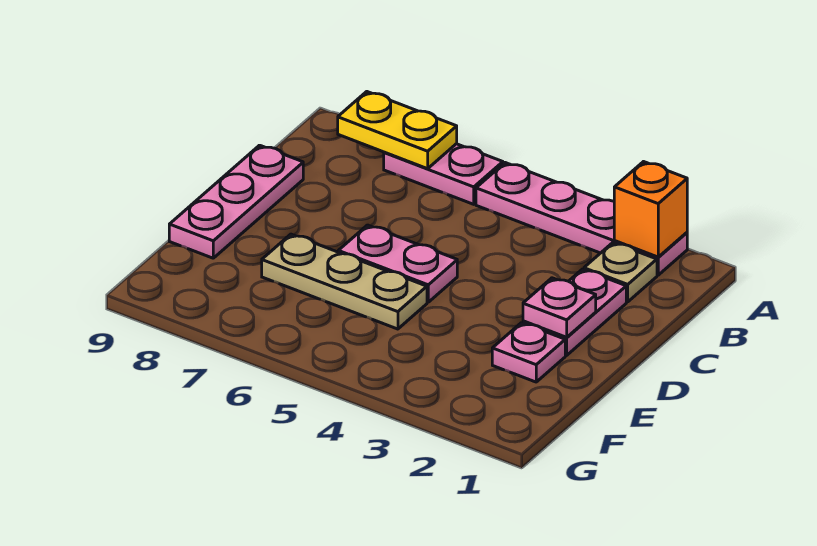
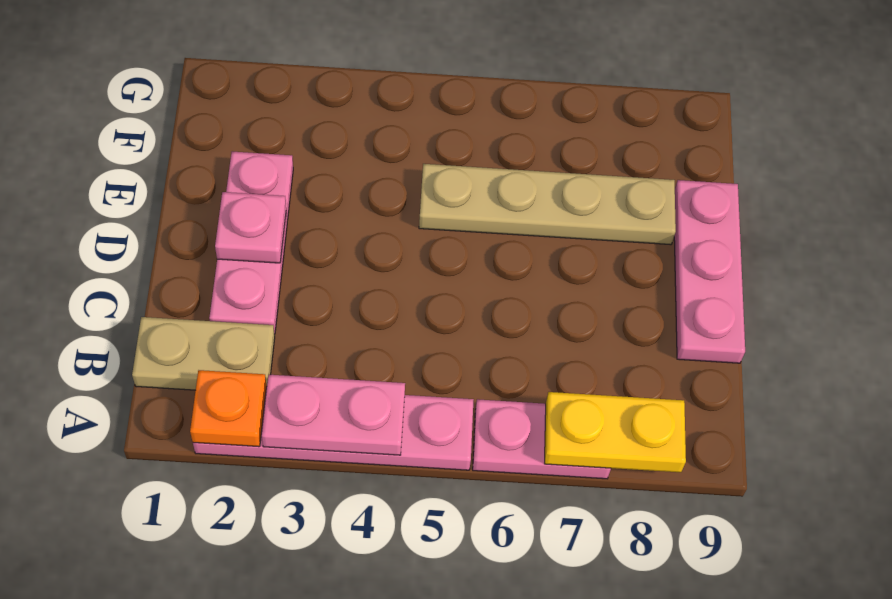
orange 1x1 brick [614,162,687,257] -> orange 1x1 plate [190,370,267,447]
tan 1x1 plate [584,242,657,302] -> tan 1x2 plate [132,317,275,390]
pink 1x2 plate [338,225,457,302] -> pink 1x2 plate moved to [262,375,405,455]
tan 1x3 plate [262,234,427,329] -> tan 1x4 plate [419,164,676,245]

